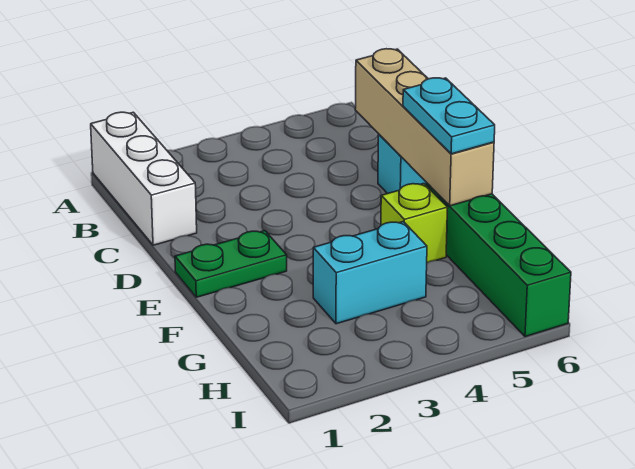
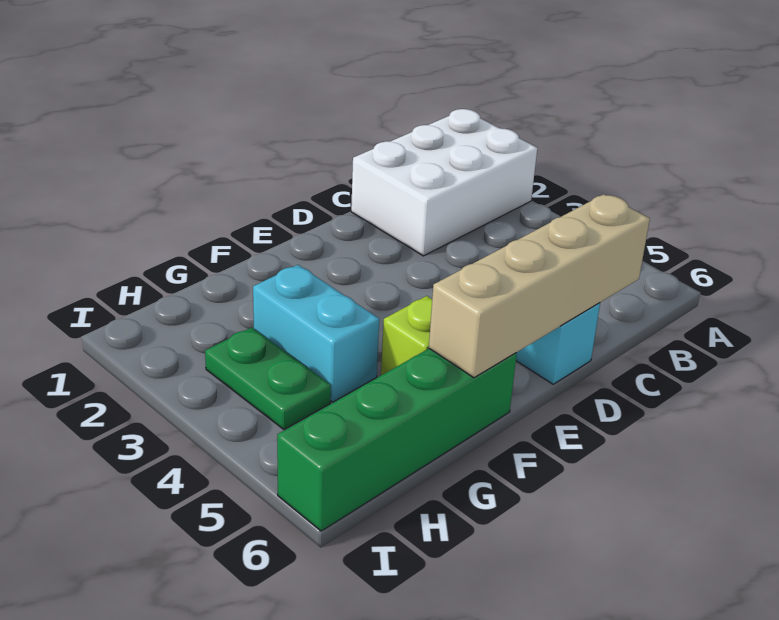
white 1x3 brick [91,112,197,245] -> white 2x3 brick [351,109,537,256]
green 1x2 plate [175,231,287,297] -> green 1x2 plate moved to [205,327,331,430]
cyan 1x2 plate [403,78,495,154] -> none

